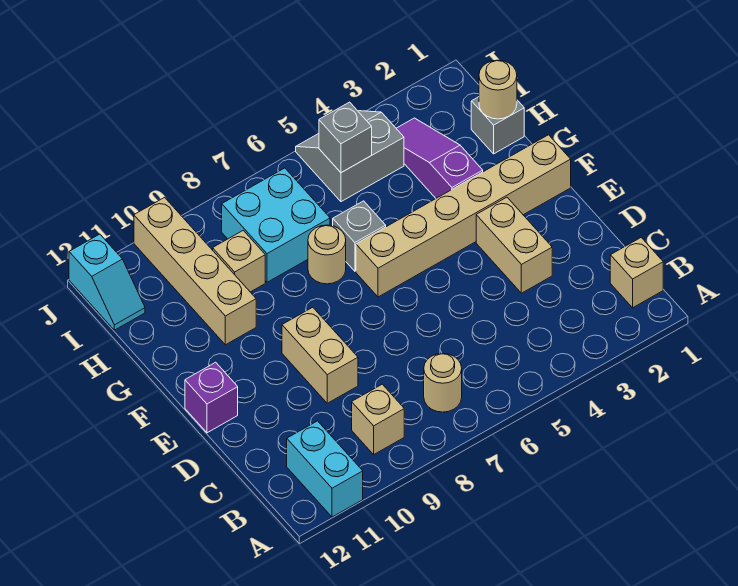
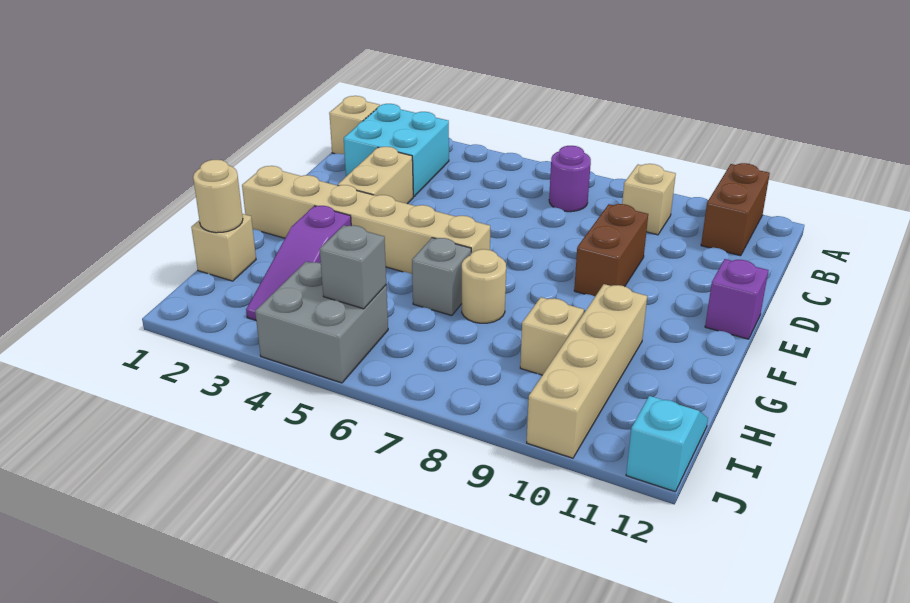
cyan 1x2 brick [287,421,363,517] -> brown 1x2 brick [701,163,770,256]
tan 1x1 round brick [424,353,462,412] -> purple 1x1 round brick [549,146,591,212]
tan 1x2 brick [282,307,358,403] -> brown 1x2 brick [574,204,648,296]
grey 1x1 brick [471,97,524,154] -> tan 1x1 brick [191,214,256,281]
cyan 2x2 brick [222,168,330,282] -> cyan 2x2 brick moved to [344,104,449,197]
grey 2x2 slope [296,111,404,202] -> grey 2x2 brick [255,262,388,383]

